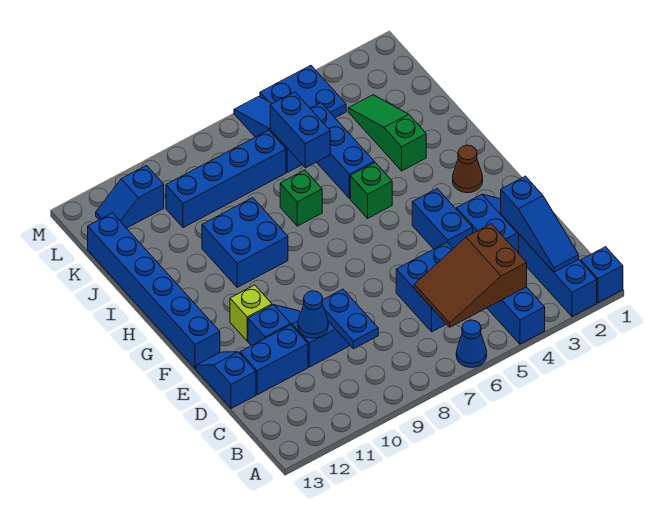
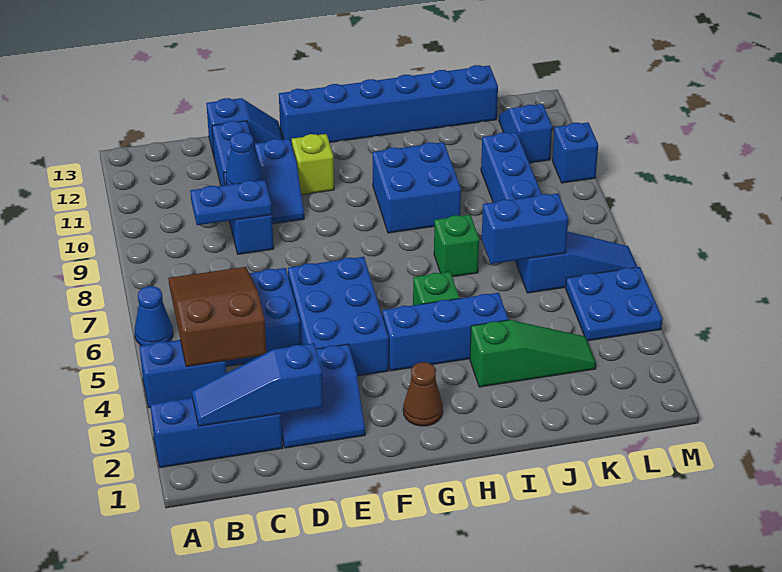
blue 1x1 brick [581,247,623,303] -> blue 1x1 brick moved to [552,122,598,183]
blue 1x2 brick [412,189,473,249] -> blue 2x3 brick [288,257,389,376]
blue 1x3 brick [310,103,374,199] -> blue 1x3 brick moved to [382,293,508,371]

